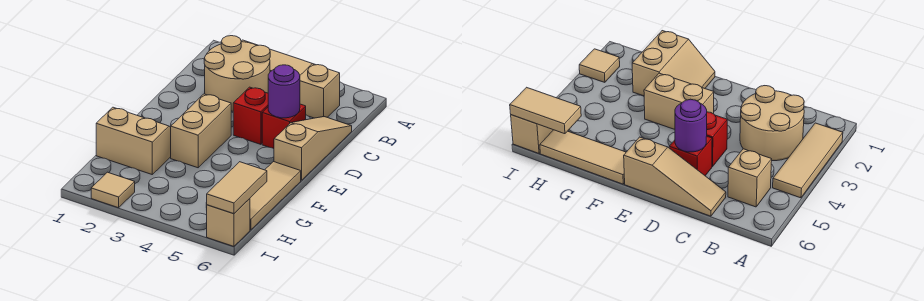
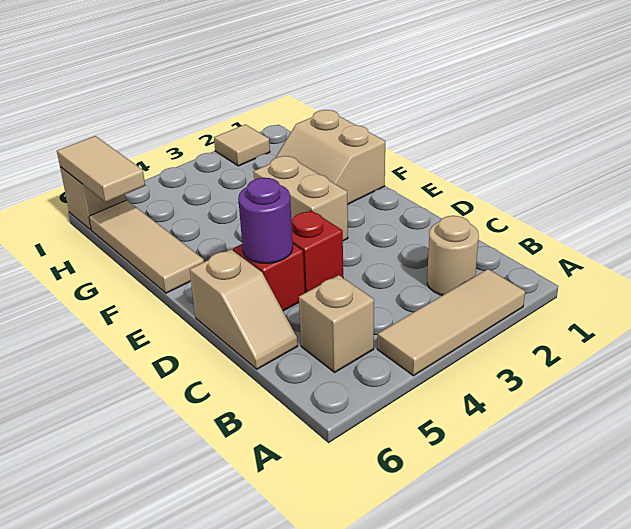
tan 2x2 round brick [204,36,270,111] -> tan 1x1 round brick [427,216,479,296]
tan 1x3 slope [274,117,352,180] -> tan 1x2 slope [190,249,298,369]
tan 2x2 slope [96,107,171,174] -> tan 2x2 slope turned to [276,110,385,205]

